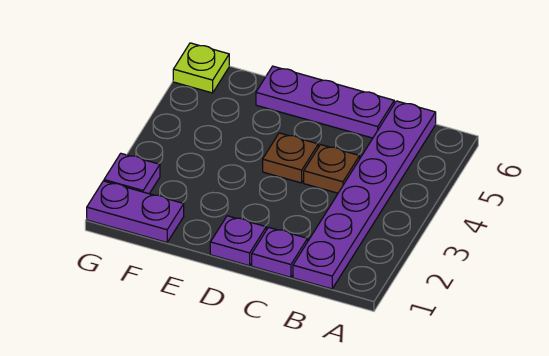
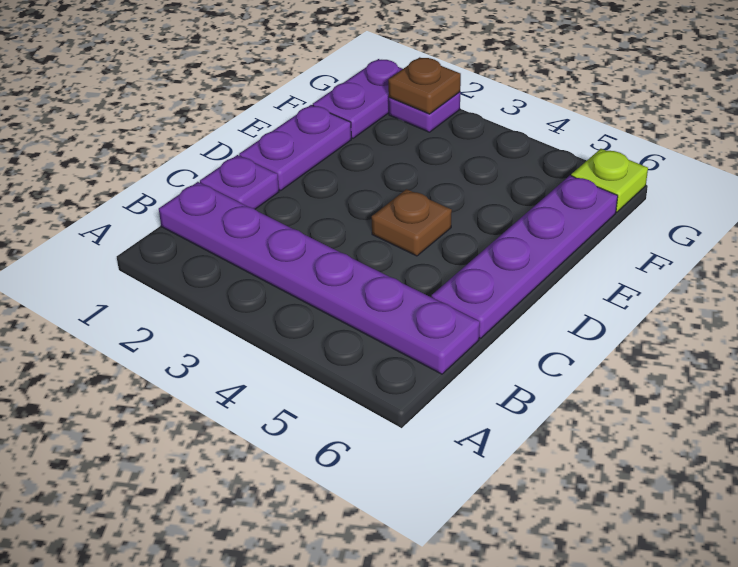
brown 1x1 plate [304,145,360,193] -> brown 1x1 plate moved to [388,57,461,114]
purple 1x3 plate [256,66,394,138] -> purple 1x4 plate [432,176,618,338]
purple 1x1 plate [210,216,266,266] -> purple 1x2 plate [239,105,351,191]

